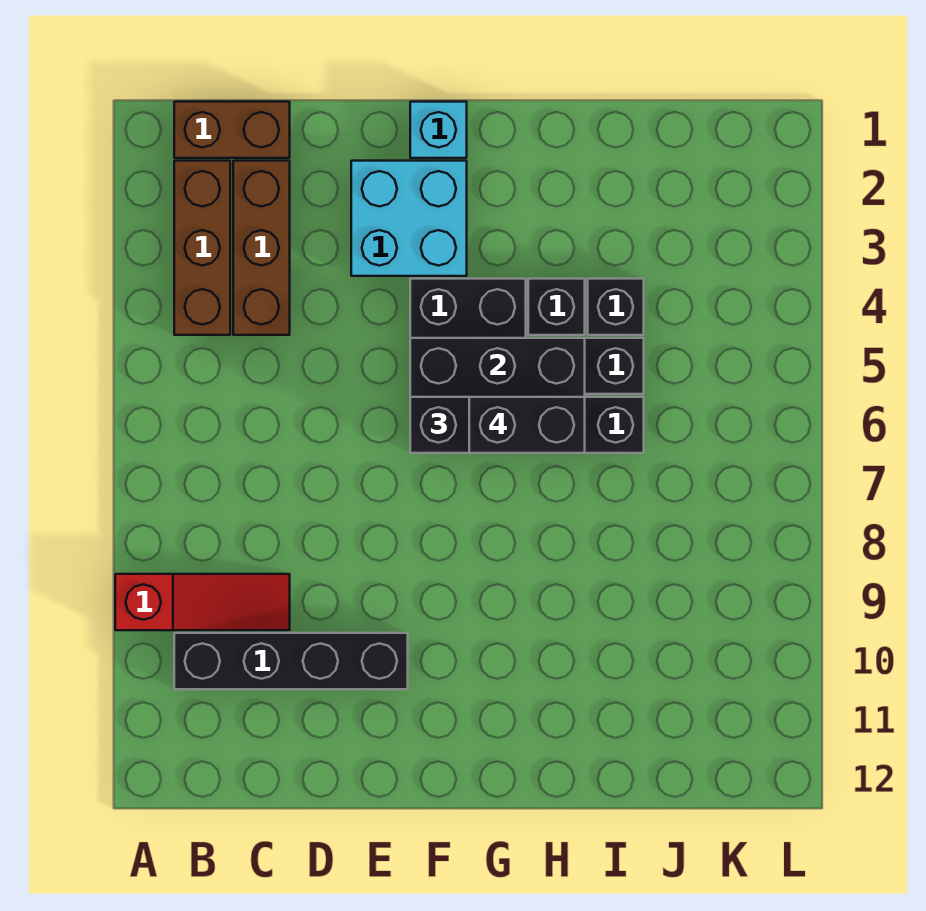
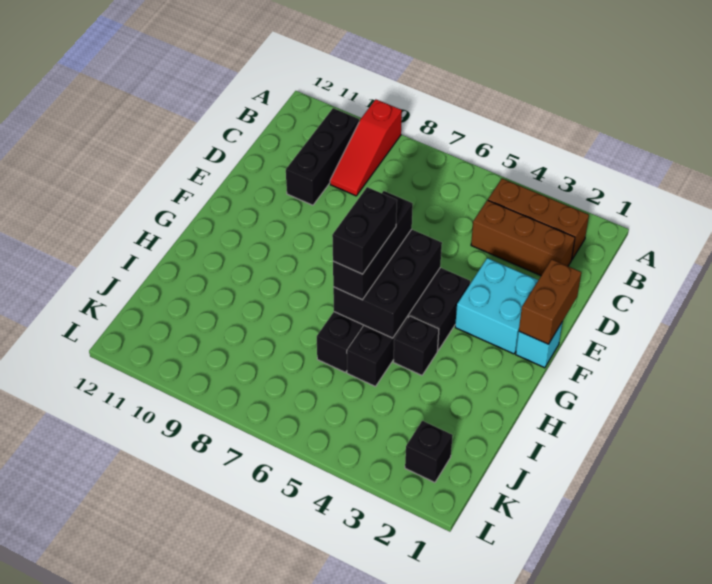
brown 1x2 brick [174,102,290,158] -> brown 1x2 brick moved to [519,259,581,344]
black 1x4 brick [174,633,408,689] -> black 1x3 brick [286,108,359,205]
black 1x1 brick [588,279,644,335] -> black 1x1 brick moved to [405,421,453,482]

